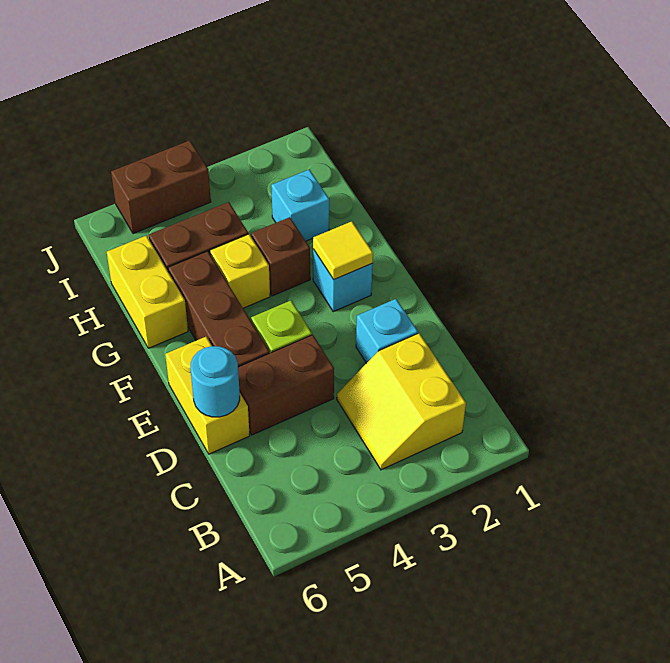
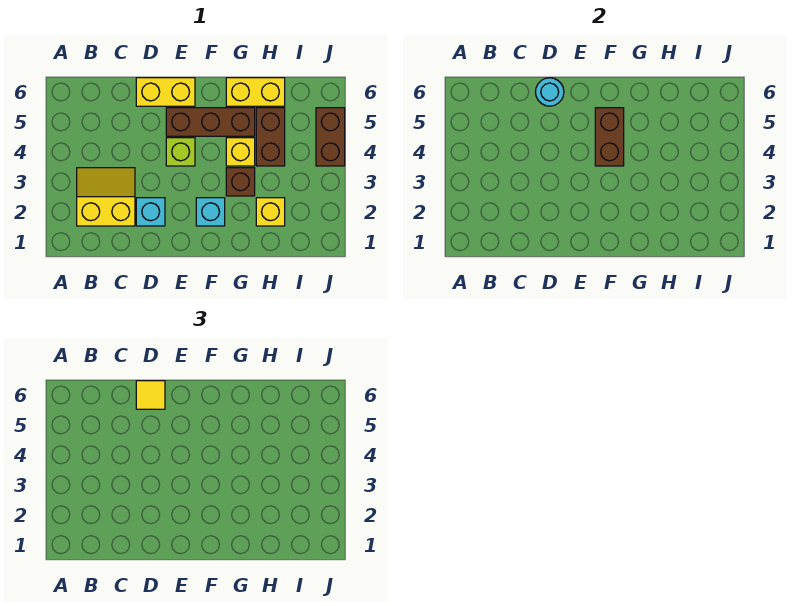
brown 1x2 brick [238,335,334,435] -> brown 1x2 brick moved to [595,108,624,166]
yellow 1x1 tile [313,221,373,280] -> yellow 1x1 tile moved to [136,381,165,409]
cyan 1x1 brick [271,170,329,241] -> yellow 1x1 brick [256,198,285,226]

